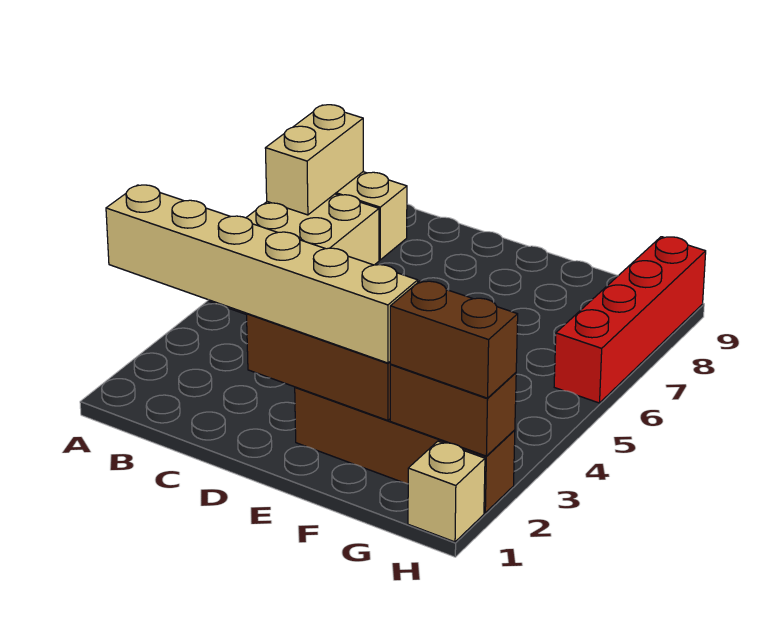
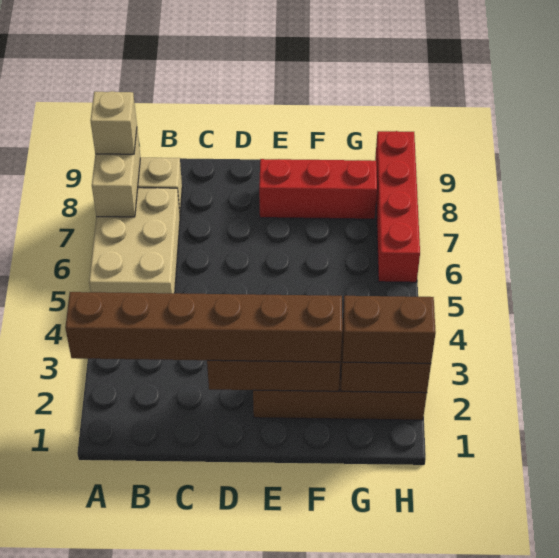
tan 1x6 brick [106,185,418,363] -> brown 1x6 brick [65,292,342,362]
none -> red 1x3 brick [259,159,377,219]
tan 1x1 brick [408,441,485,542] -> tan 1x1 brick moved to [91,91,137,154]

